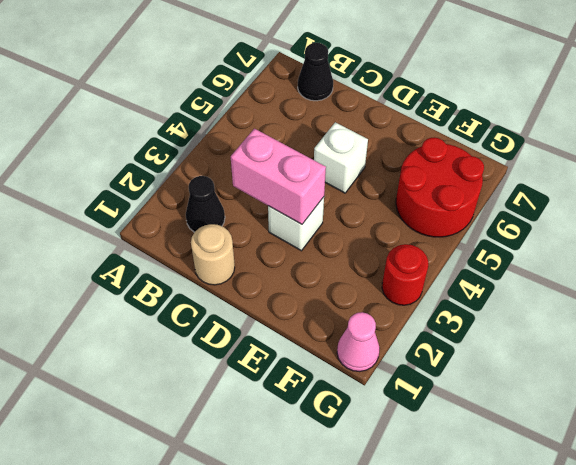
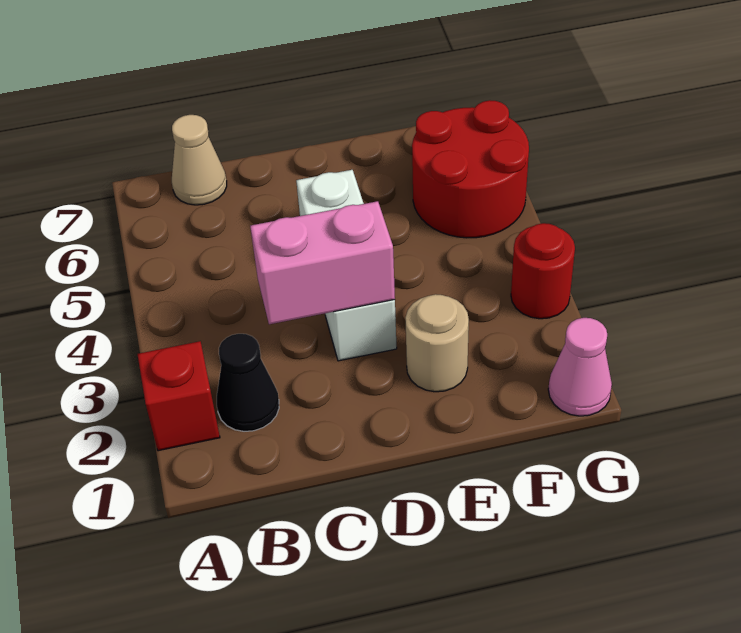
none -> red 1x1 brick [137,341,220,451]
black 1x1 cone [298,43,333,101] -> tan 1x1 cone [172,115,227,205]
tan 1x1 round brick [191,224,235,285] -> tan 1x1 round brick moved to [405,294,469,392]

